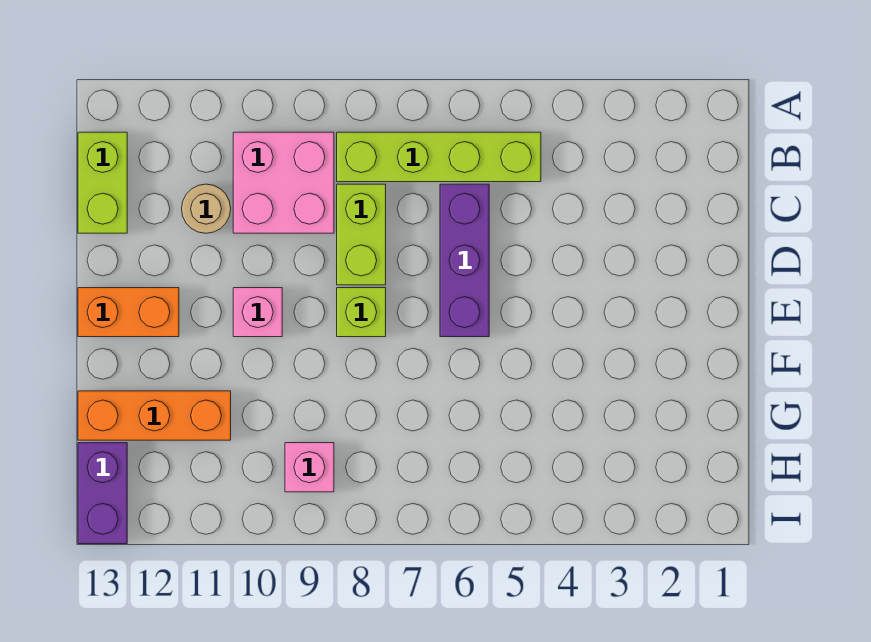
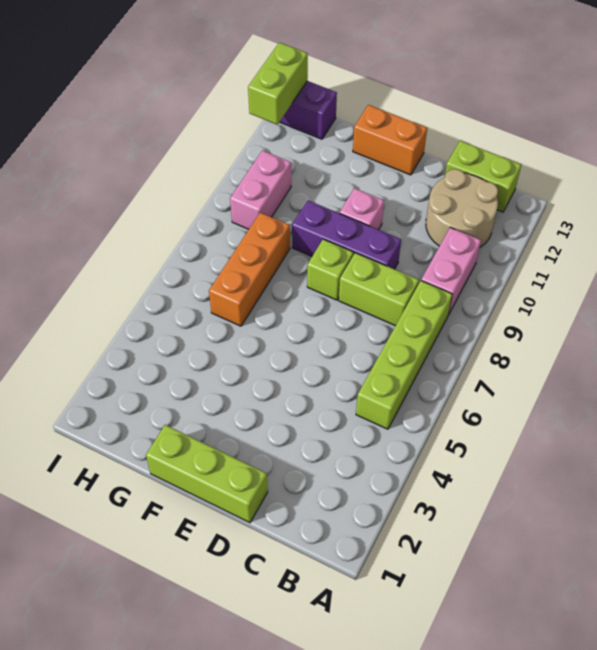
pink 2x2 brick [233,132,334,233] -> pink 1x2 brick [421,227,481,315]
purple 1x3 brick [440,184,489,337] -> purple 1x3 brick moved to [292,200,401,269]
tan 1x1 round brick [182,184,231,233] -> tan 2x2 round brick [426,169,498,247]
none -> lime 1x3 brick [146,425,268,523]
orange 1x2 brick [78,288,179,337] -> orange 1x2 brick turned to [353,105,427,175]
orange 1x3 brick [78,391,231,440] -> orange 1x3 brick moved to [209,213,290,326]
pink 1x1 brick [285,443,334,492] -> pink 1x2 brick [230,151,291,229]
none -> lime 1x2 brick [248,42,308,125]

